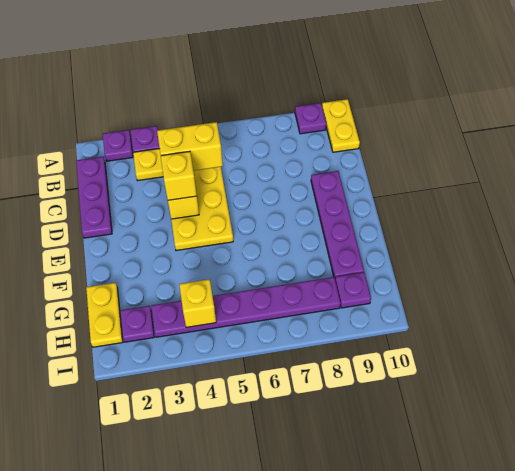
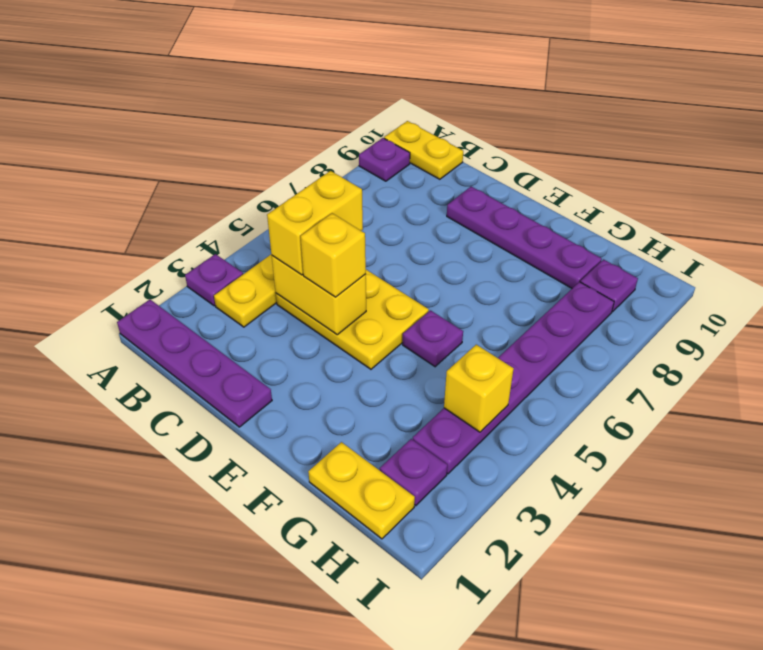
purple 1x1 plate [103,130,133,161] -> purple 1x1 plate moved to [403,310,463,367]
purple 1x3 plate [76,157,112,238] -> purple 1x4 plate [117,300,272,427]

